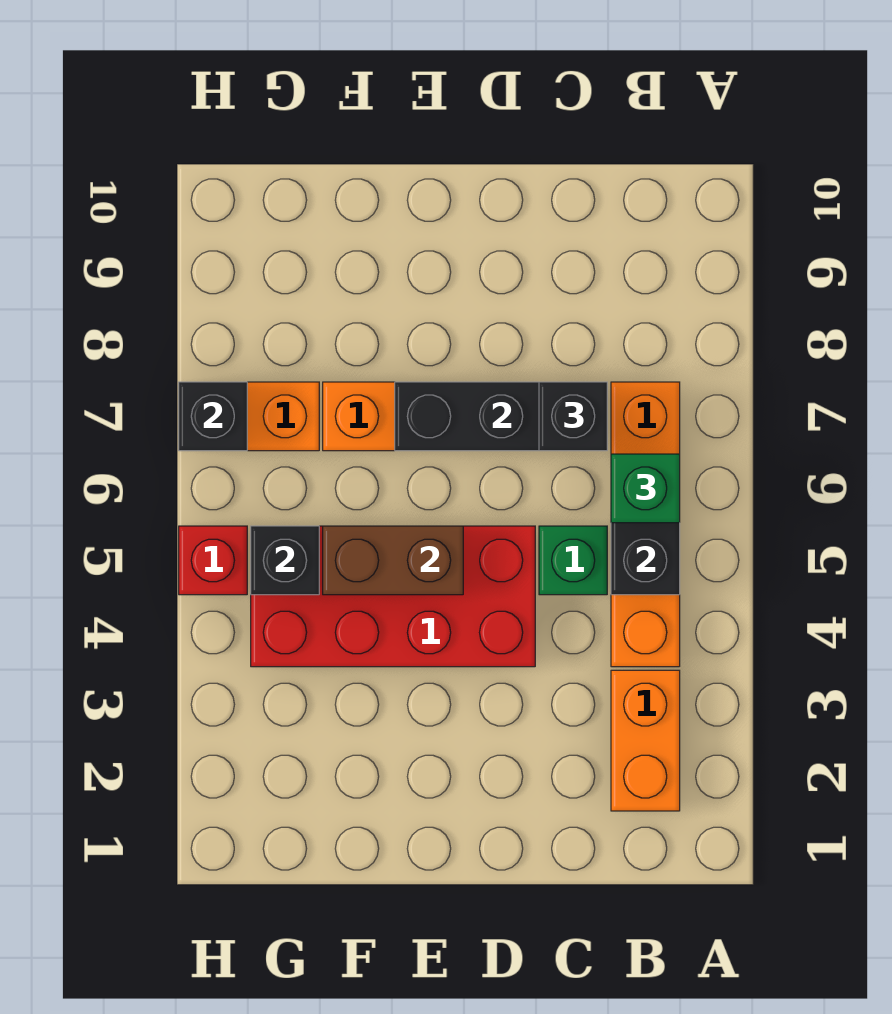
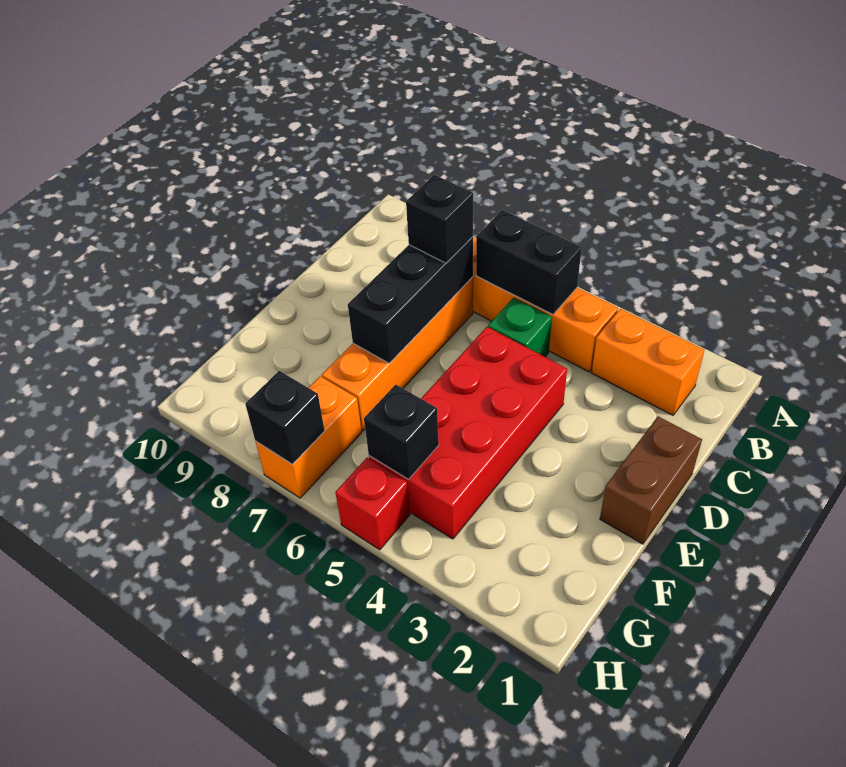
green 1x1 brick [611,454,680,523] -> none
brown 1x2 brick [323,526,463,595] -> brown 1x2 brick moved to [600,416,702,544]

